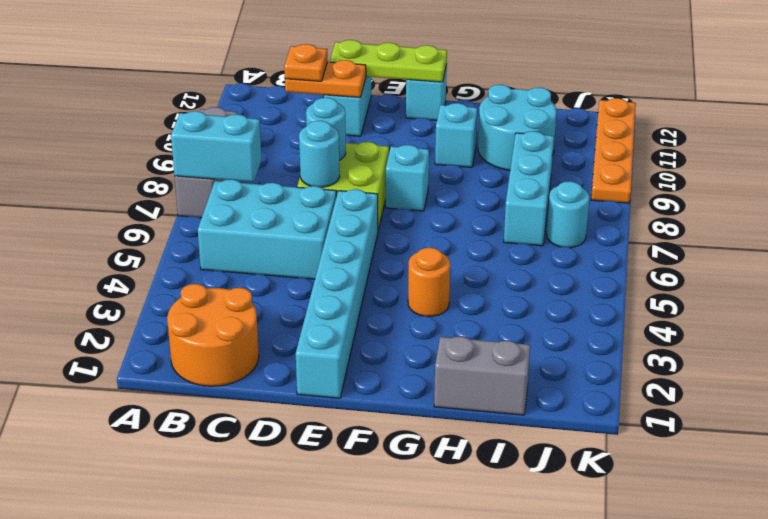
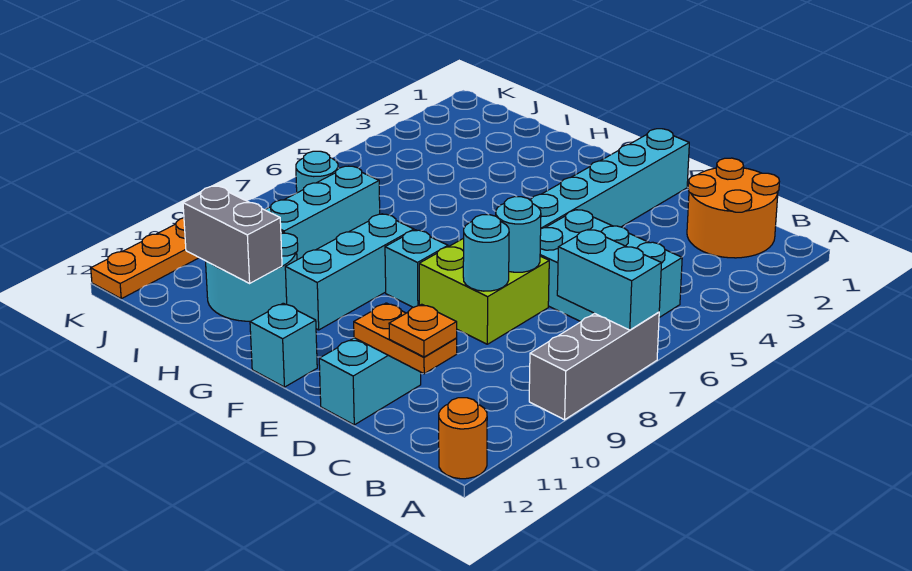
lime 1x3 plate [330,40,447,82] -> none
orange 1x1 round brick [408,248,450,316] -> orange 1x1 round brick moved to [439,398,487,479]
cyan 1x1 brick [435,103,477,167] -> cyan 1x3 brick [285,214,414,330]
grey 1x2 brick [434,336,530,415] -> grey 1x2 brick moved to [183,186,282,283]

